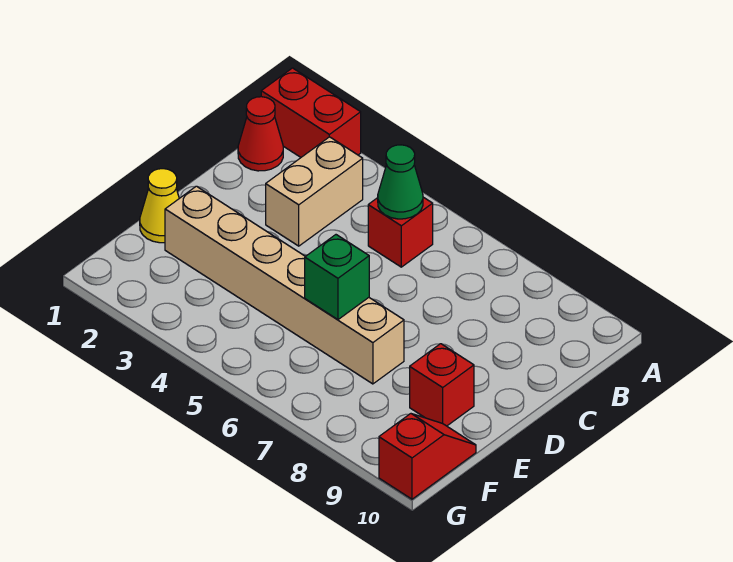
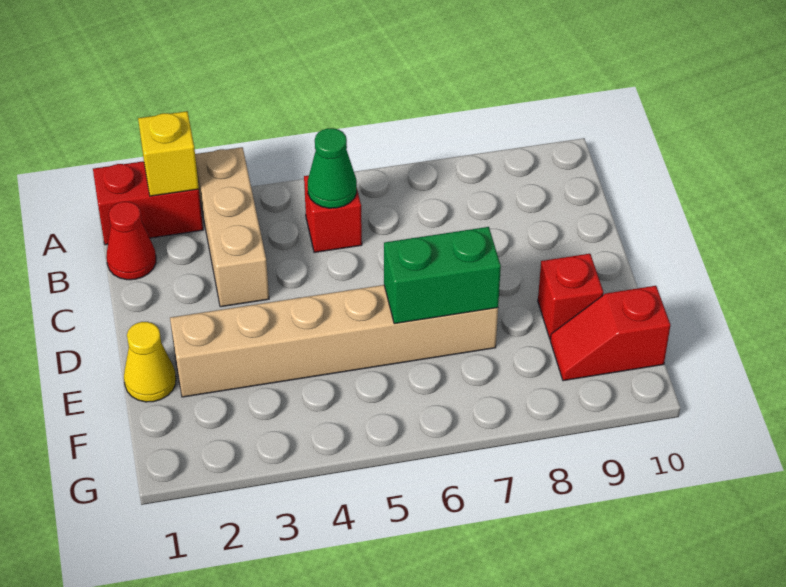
none -> yellow 1x1 brick [138,111,199,196]
tan 1x2 brick [266,137,363,246] -> tan 1x3 brick [195,147,269,307]
green 1x1 brick [305,235,369,320] -> green 1x2 brick [384,227,501,324]
red 1x2 slope [379,414,476,499] -> red 1x2 slope turned to [550,286,670,381]

